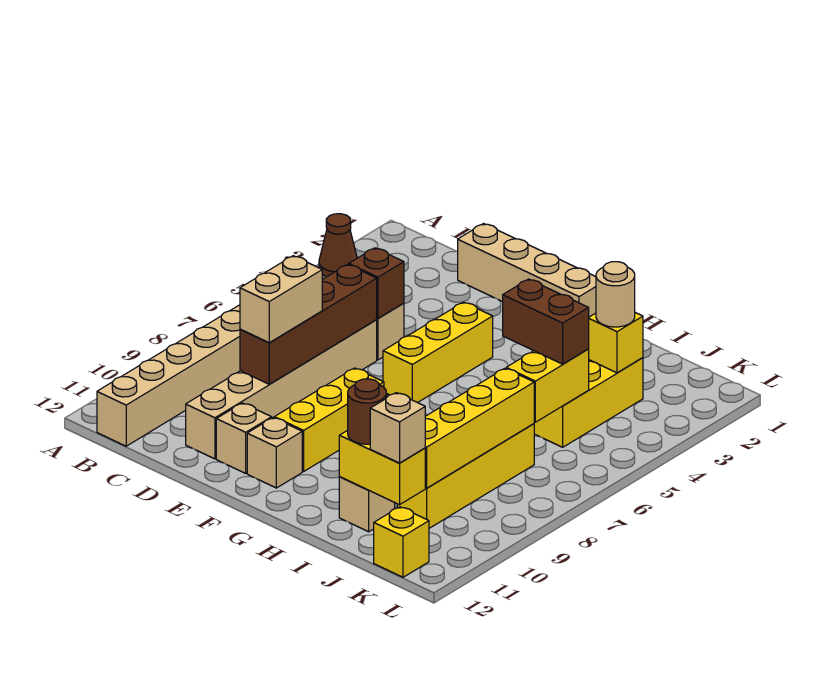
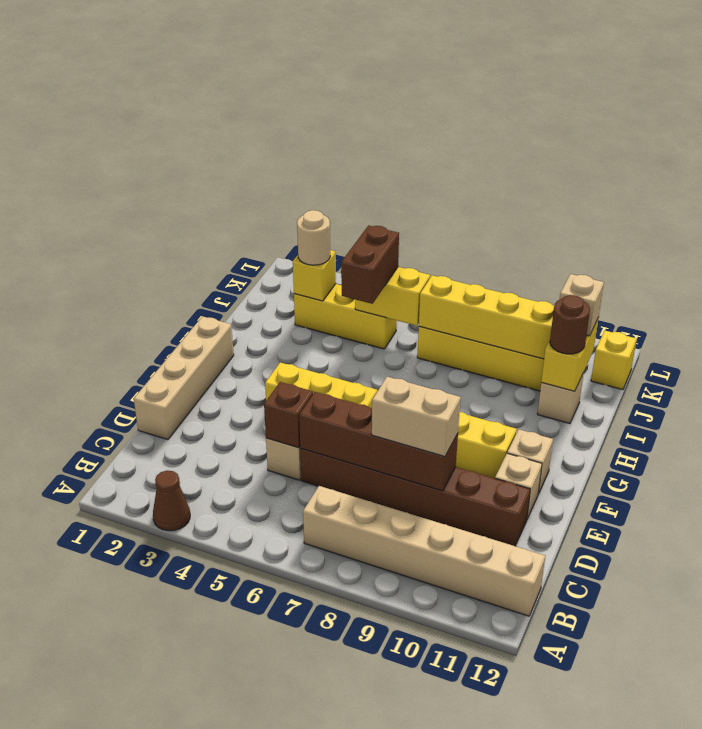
tan 1x6 brick [186,320,377,459] -> brown 1x6 brick [300,449,530,546]

